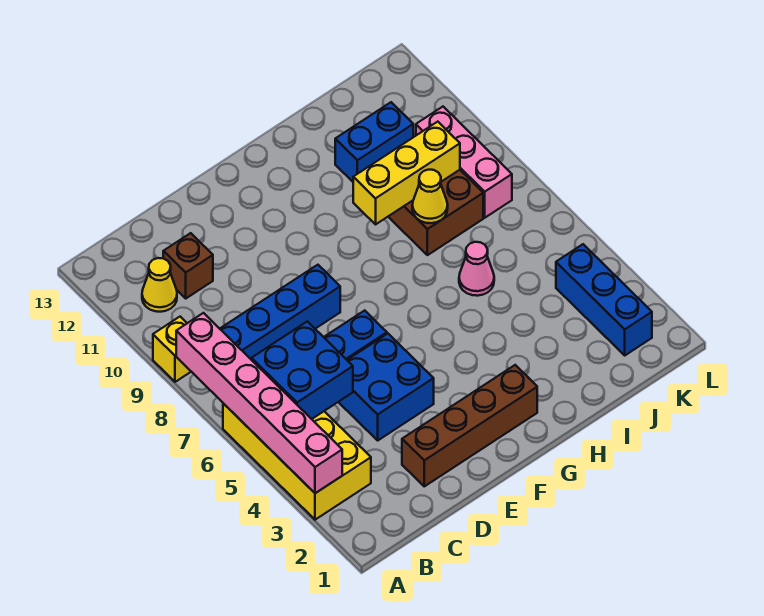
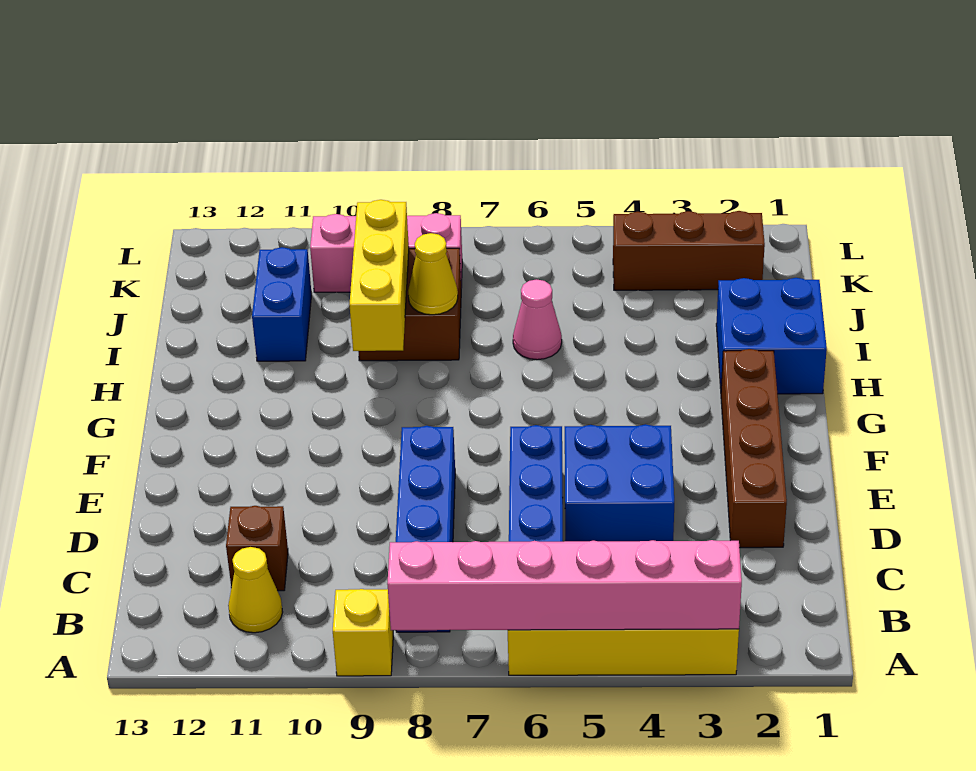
blue 2x2 brick [252,321,353,419] -> blue 2x2 brick moved to [716,278,827,394]
blue 1x3 brick [556,244,652,355] -> brown 1x3 brick [613,211,765,290]

